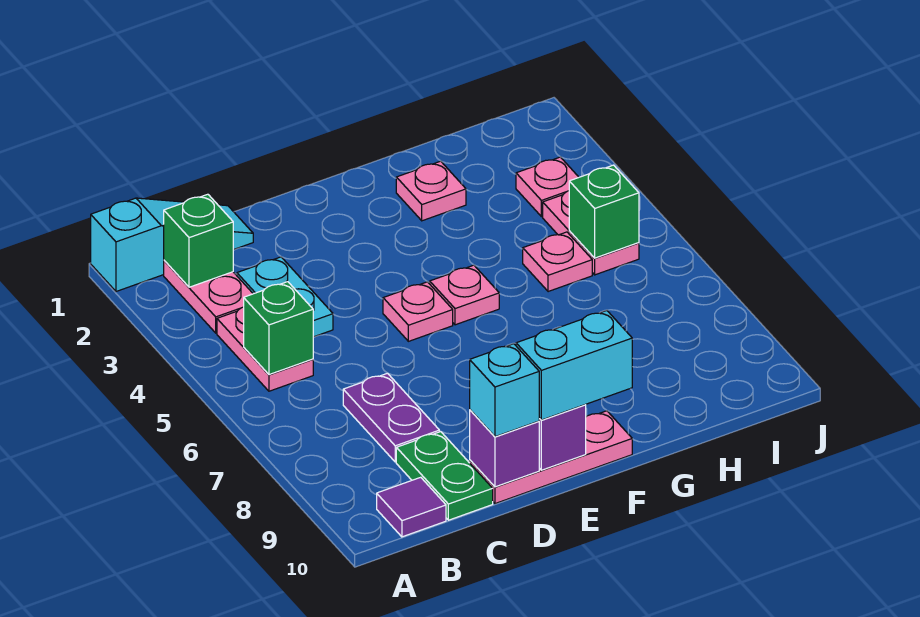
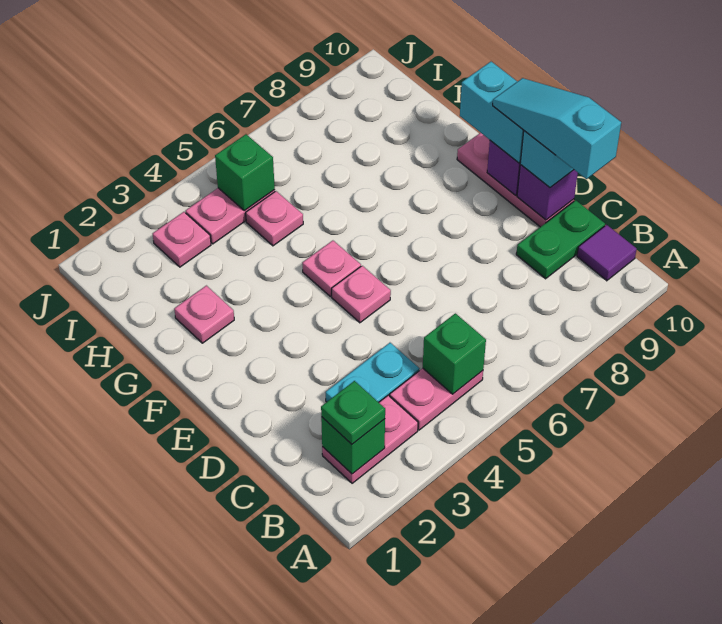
cyan 1x3 slope [91,198,253,291] -> cyan 1x3 slope moved to [493,78,621,179]
none -> green 1x1 plate [321,381,385,444]
purple 1x2 plate [343,373,439,462] -> none

